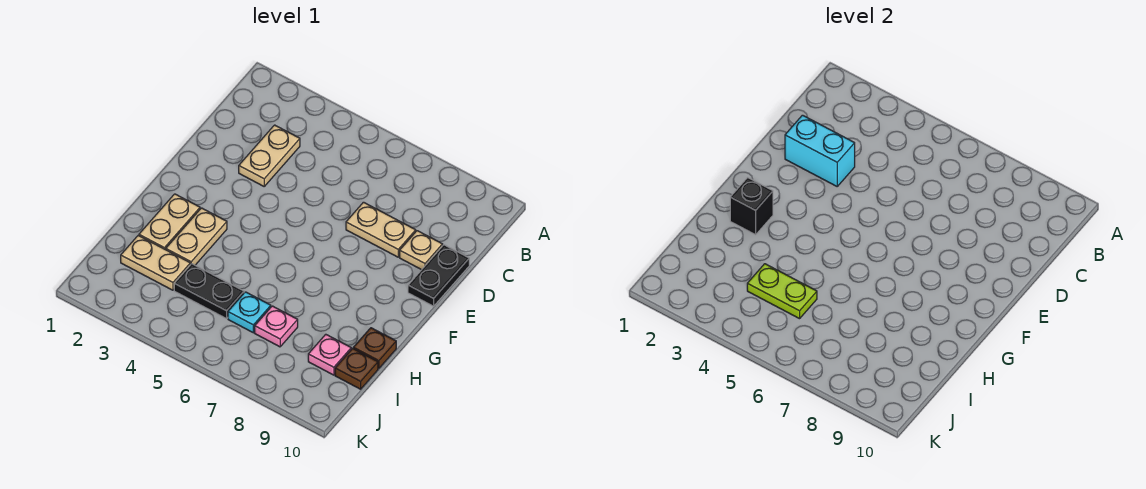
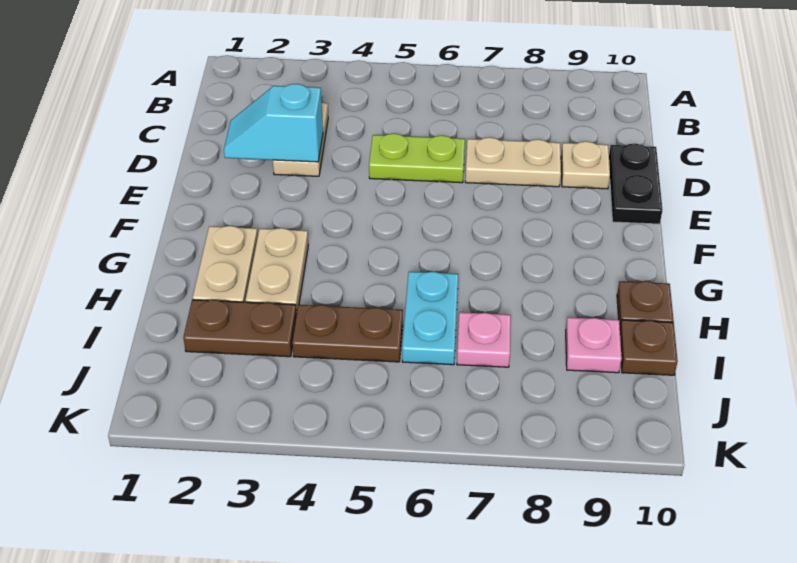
cyan 1x2 brick [785,115,855,186] -> cyan 1x2 slope [224,84,323,162]
black 1x1 brick [730,177,773,235] -> none
tan 1x2 plate [121,236,190,290] -> brown 1x2 plate [183,300,297,357]
black 1x2 plate [174,264,244,319] -> brown 1x2 plate [292,305,403,362]
lime 1x2 plate [747,264,817,319] -> lime 1x2 plate moved to [369,133,465,183]
cyan 1x1 plate [228,292,271,333] -> cyan 1x2 plate [402,271,458,365]

